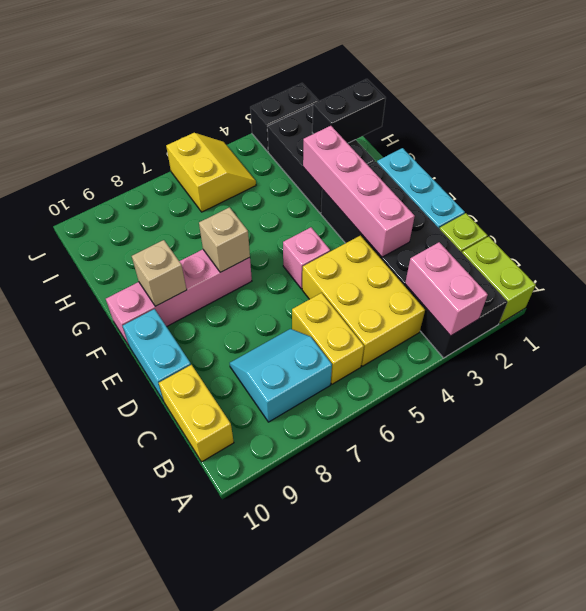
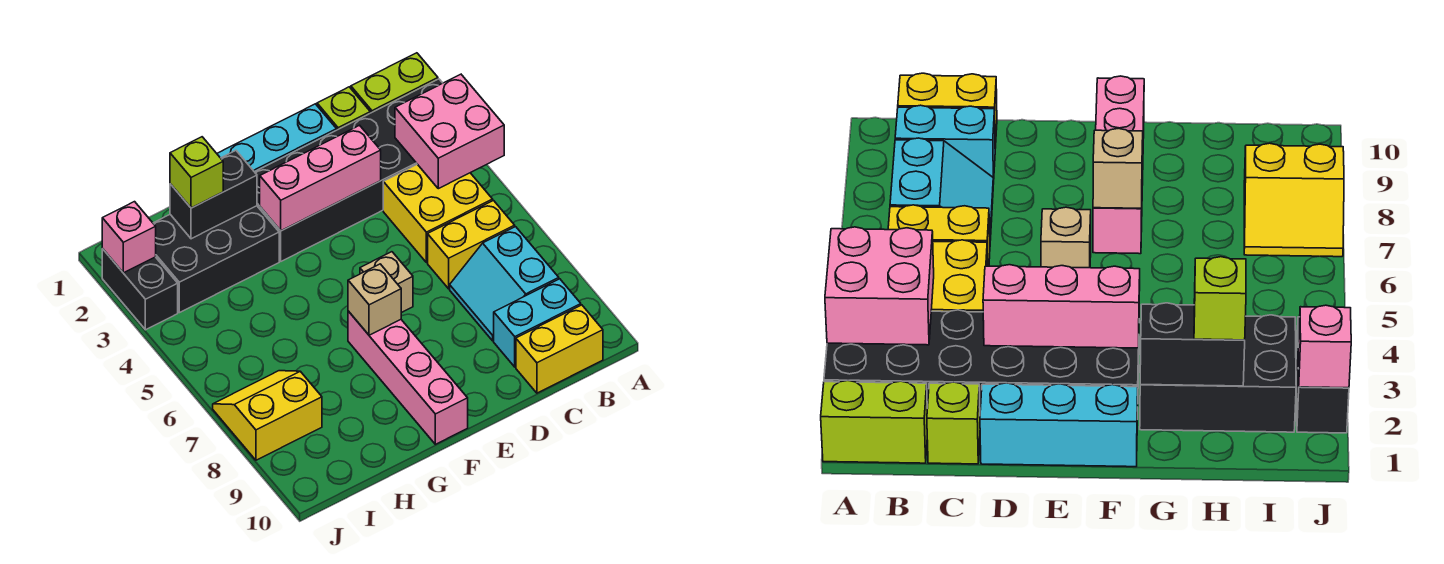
pink 1x2 brick [405,242,488,336] -> pink 2x2 brick [395,74,504,189]
yellow 2x3 brick [302,235,425,366] -> yellow 2x2 brick [383,164,493,263]
pink 1x4 brick [303,126,415,257] -> pink 1x3 brick [260,125,381,231]
cyan 1x2 brick [123,309,191,401] -> cyan 1x2 brick moved to [494,279,581,367]
pink 1x1 brick [283,227,330,289] -> pink 1x1 brick moved to [102,202,156,273]
tan 1x1 brick [132,240,187,306] -> tan 1x1 brick moved to [360,252,413,313]
black 1x2 brick [312,79,386,143] -> black 1x2 brick turned to [170,151,257,239]
none -> lime 1x1 brick [170,137,223,208]
yellow 2x2 slope [166,133,256,212] -> yellow 2x2 slope moved to [213,371,322,460]

